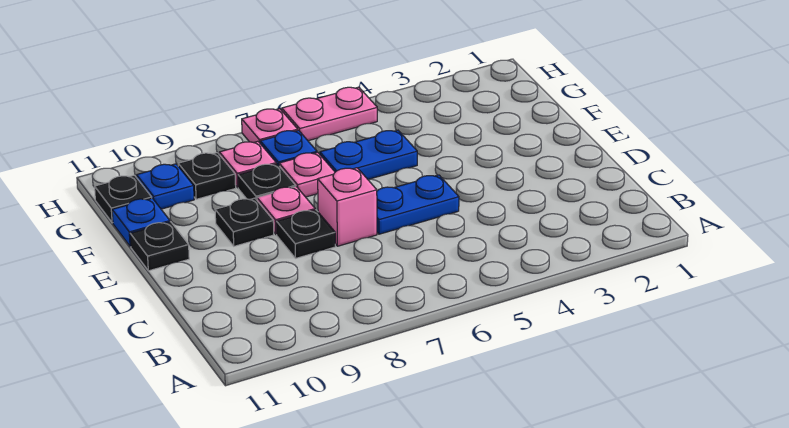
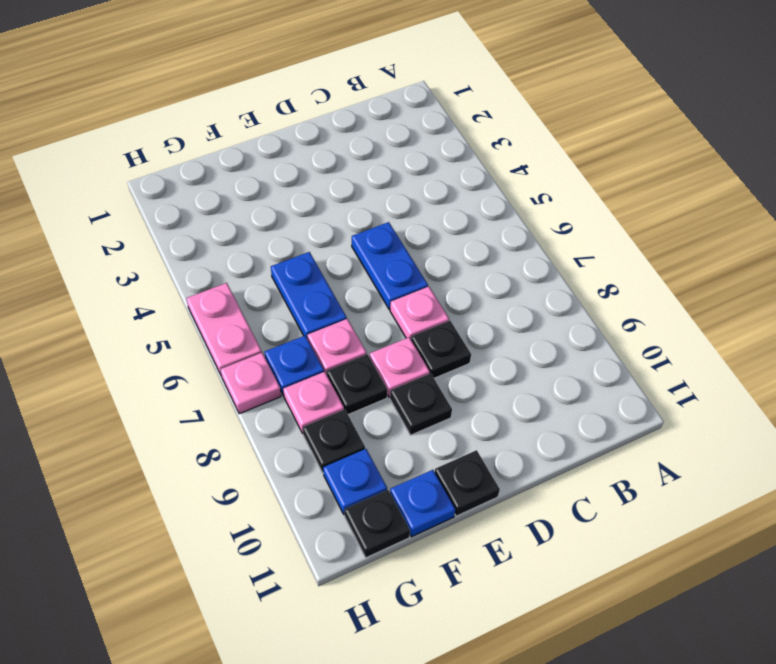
pink 1x1 brick [318,168,377,246] -> pink 1x1 plate [390,287,449,339]

